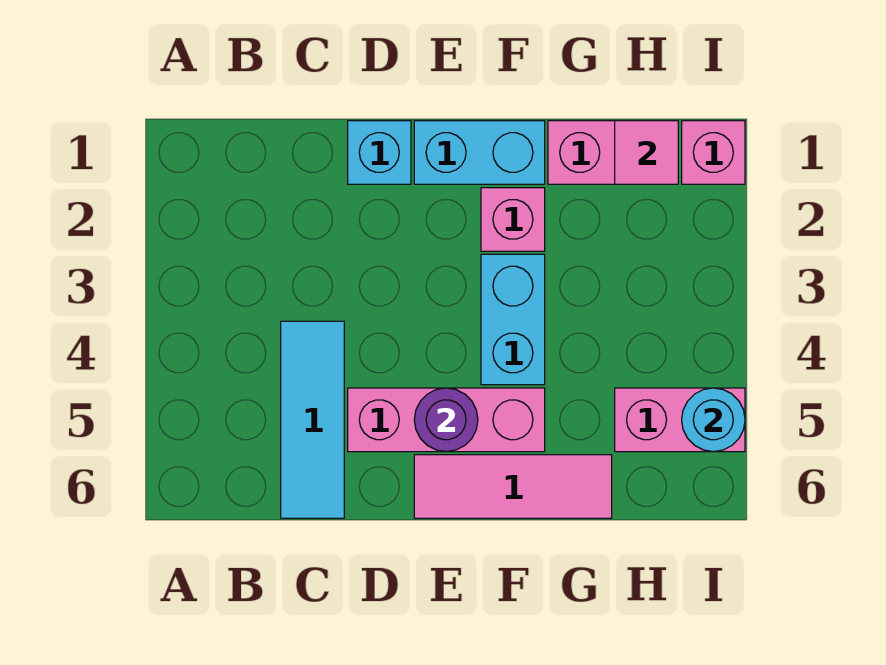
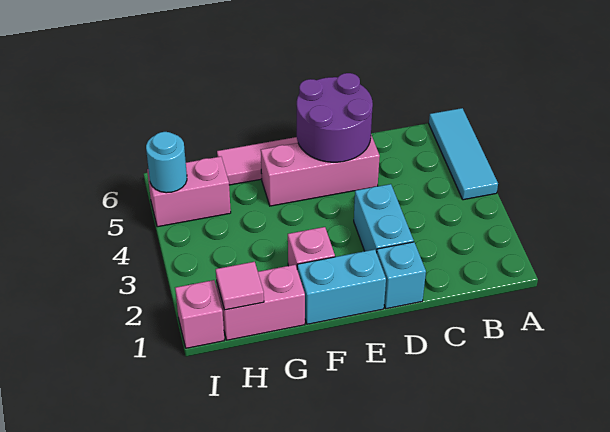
cyan 1x3 tile [281,321,344,518] -> cyan 1x3 tile moved to [429,108,498,200]
purple 1x1 round brick [414,388,478,452] -> purple 2x2 round brick [297,73,373,162]
cyan 1x2 brick [481,254,545,385] -> cyan 1x2 brick moved to [354,184,414,253]

